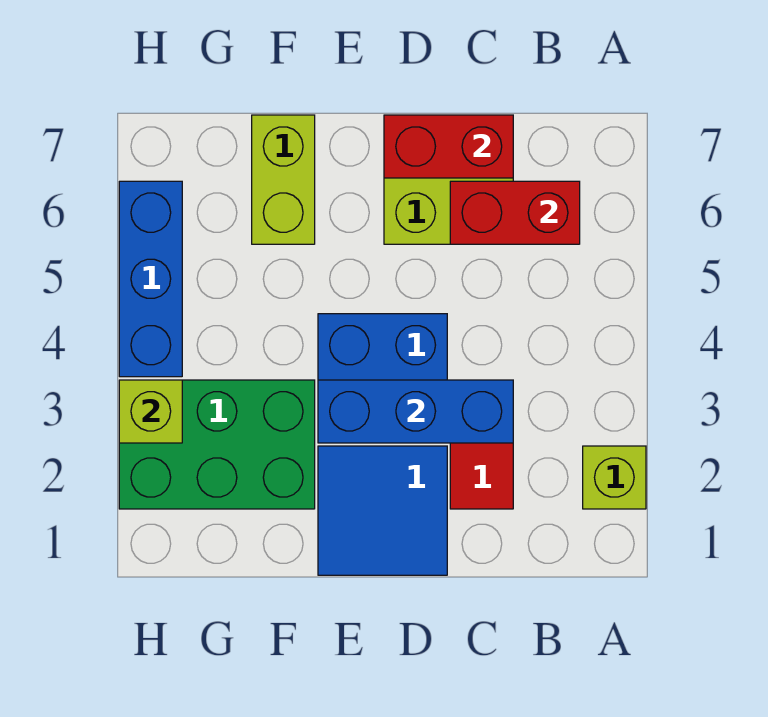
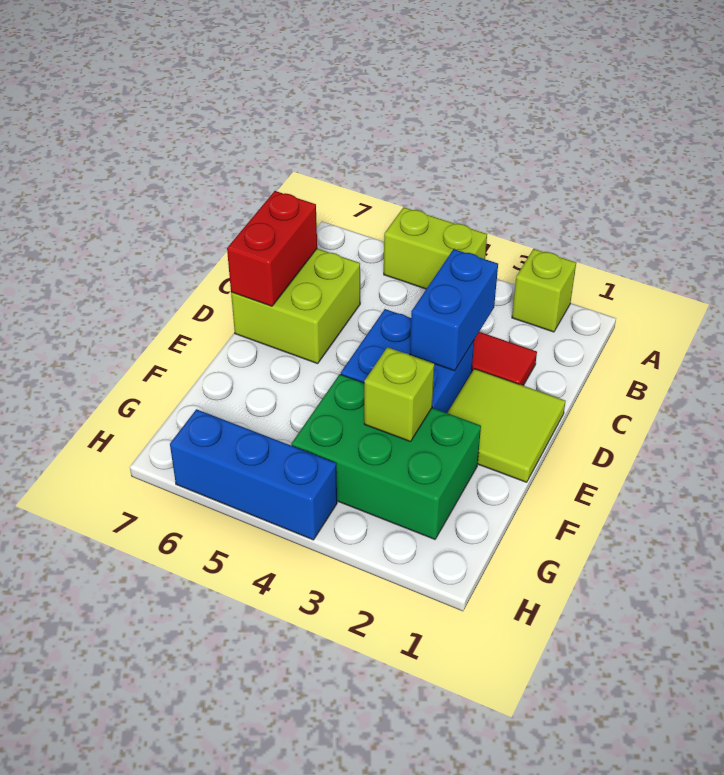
red 1x2 brick [450,181,580,244] -> none
blue 1x3 brick [318,380,513,443] -> blue 1x2 brick [410,249,498,371]
blue 2x2 tile [318,446,447,575] -> lime 2x2 tile [447,369,566,482]
green 2x3 brick [119,380,315,509] -> green 2x3 brick turned to [291,374,481,539]
lime 1x2 brick [252,115,315,244] -> lime 1x2 brick moved to [384,207,487,289]
lime 1x1 brick [119,380,182,443] -> lime 1x1 brick moved to [364,347,434,442]

